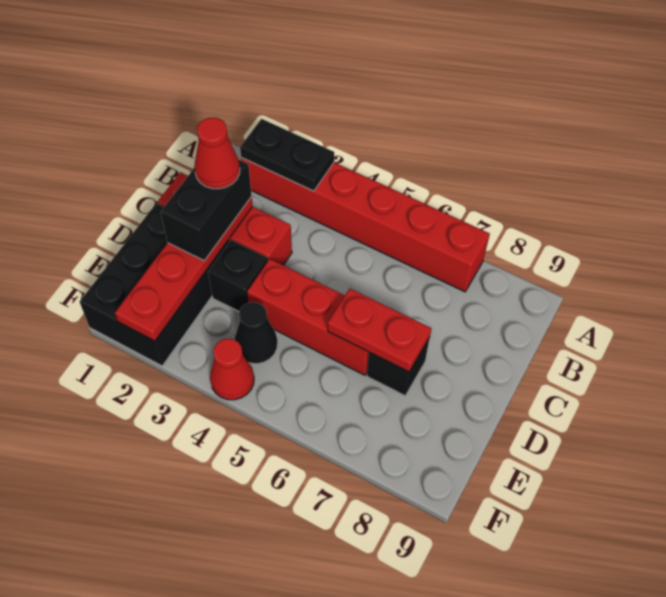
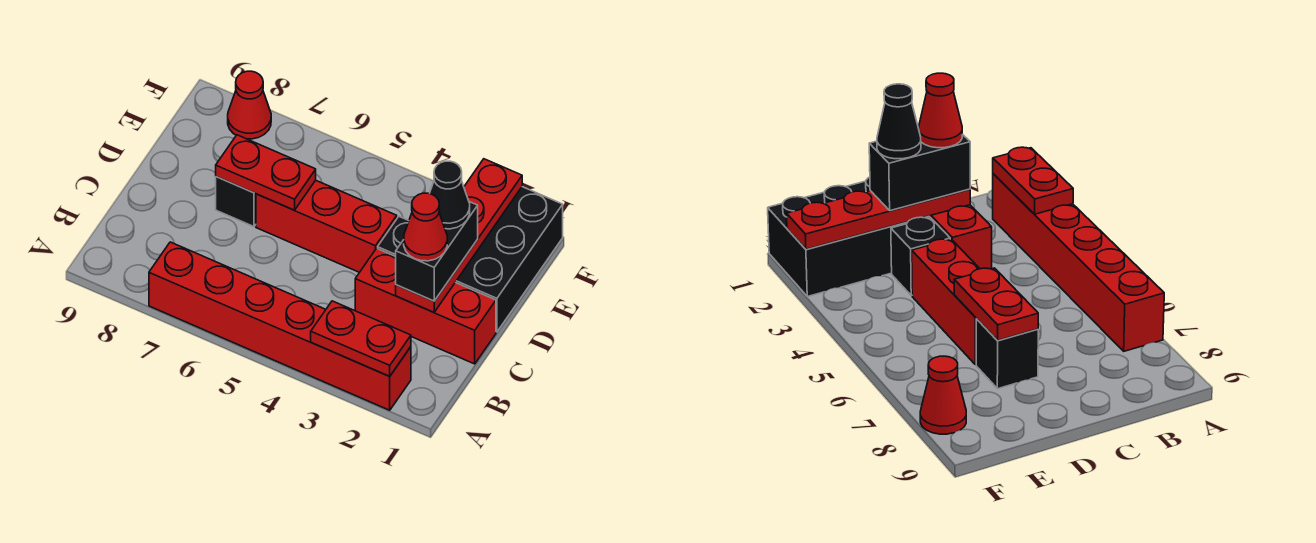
black 1x2 plate [240,119,334,191] -> red 1x2 plate [311,301,411,376]
black 1x1 cone [235,302,277,364] -> black 1x1 cone moved to [430,161,470,229]
red 1x1 cone [210,339,254,400] -> red 1x1 cone moved to [228,71,271,139]

